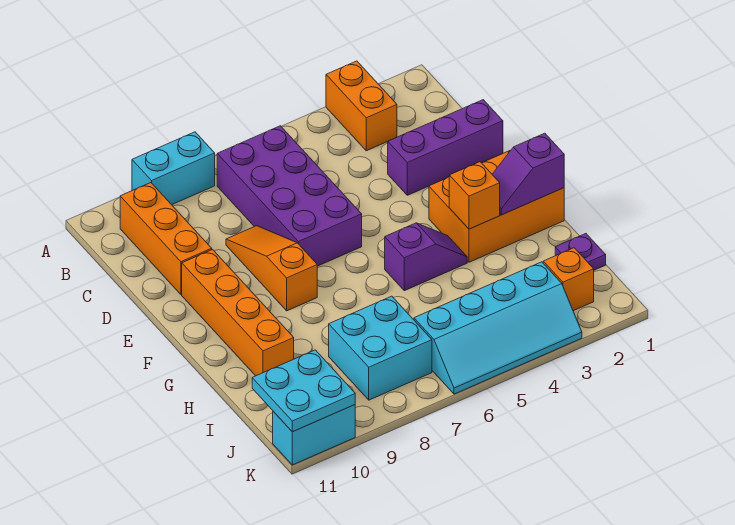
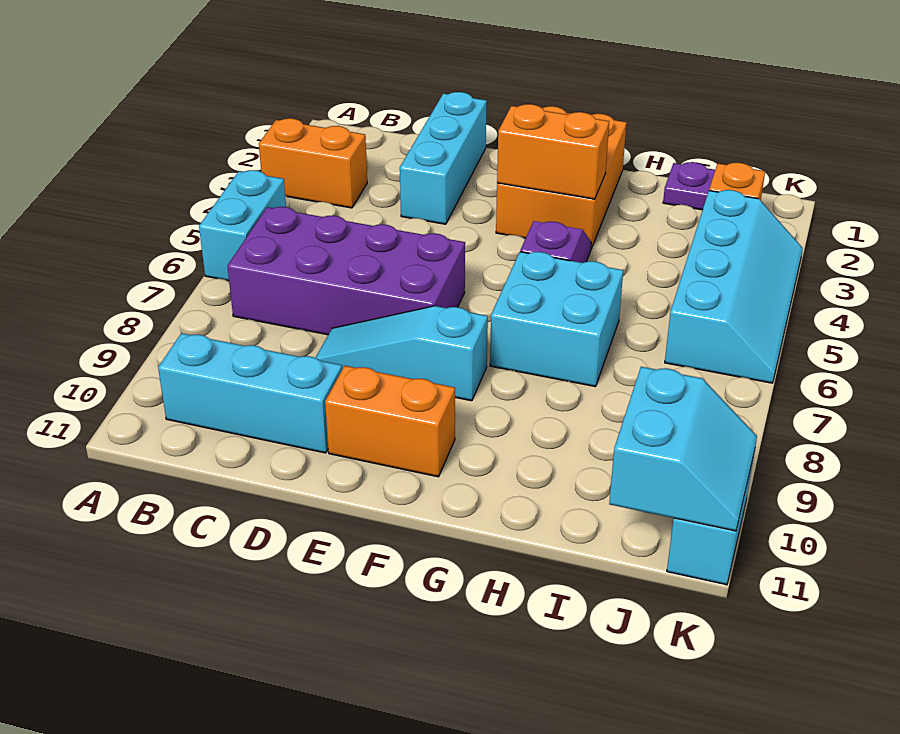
cyan 1x2 brick [132,132,215,205] -> cyan 1x2 brick moved to [199,170,286,281]
orange 1x3 brick [120,183,212,294] -> cyan 1x3 brick [158,333,342,453]
purple 1x3 brick [388,100,503,195] -> cyan 1x3 brick [400,92,487,224]
orange 1x3 slope [226,226,317,311] -> cyan 1x3 slope [315,306,488,401]
orange 1x4 brick [182,250,294,376] -> orange 1x2 brick [325,366,455,477]
purple 1x2 slope [492,133,564,215] -> none
orange 1x1 brick [449,162,500,229] -> orange 1x2 brick [497,104,609,199]
cyan 2x2 brick [329,296,432,400] -> cyan 2x2 brick moved to [490,252,623,387]
cyan 2x2 plate [252,350,355,432] -> cyan 2x2 slope [609,367,757,531]

